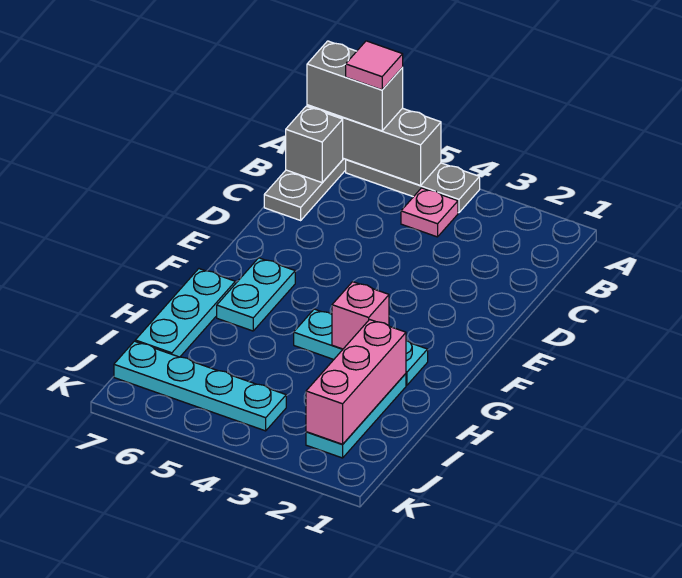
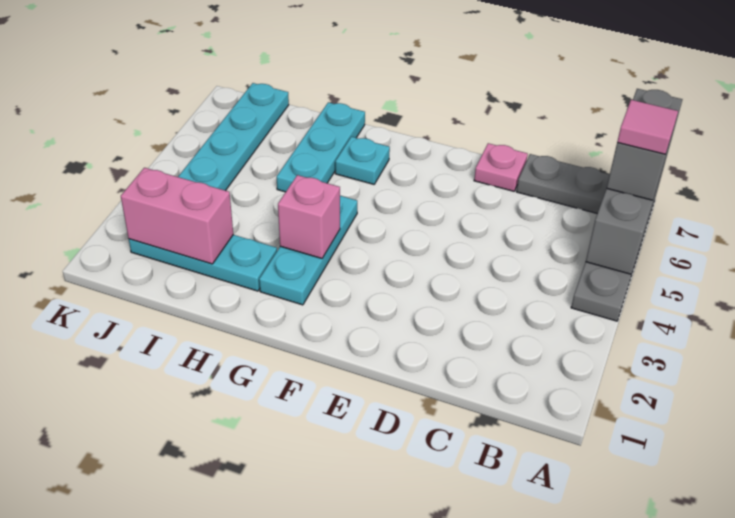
pink 1x1 plate [401,188,458,237] -> pink 1x1 plate moved to [474,143,528,191]
grey 1x1 brick [286,106,343,182] -> none
cyan 1x2 plate [217,258,295,331] -> cyan 1x1 plate [335,137,390,184]
cyan 1x3 plate [135,269,235,357] -> cyan 1x3 plate turned to [277,102,365,192]
pink 1x3 brick [306,320,406,444] -> pink 1x2 brick [121,168,233,264]

